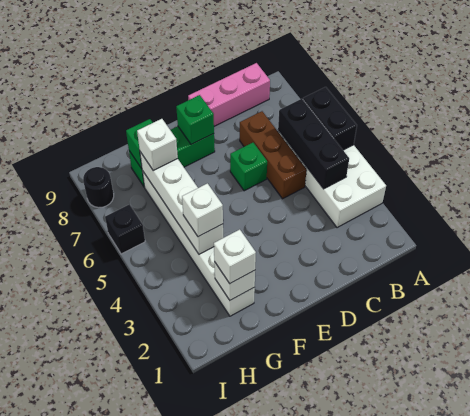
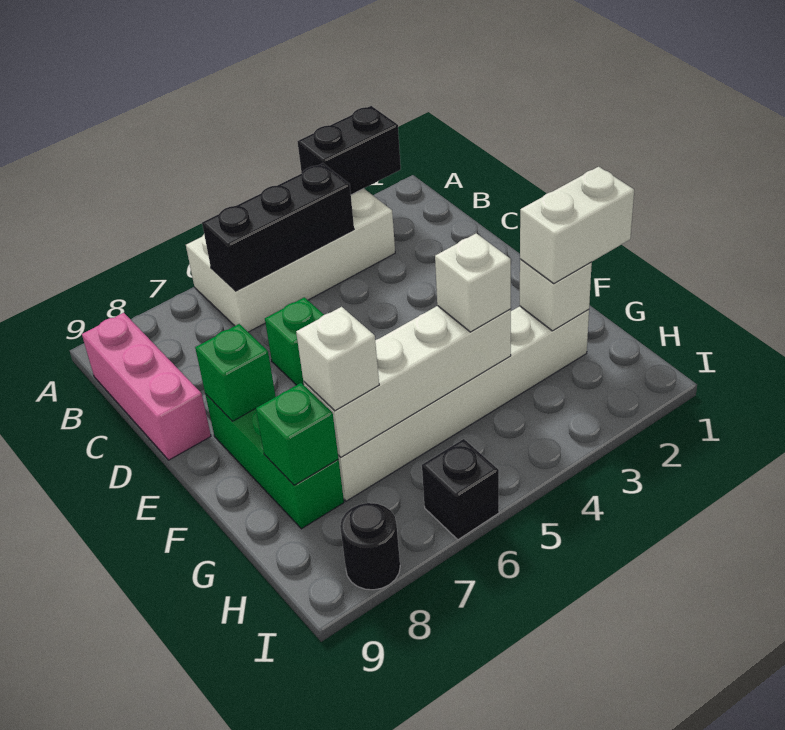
black 1x2 brick [303,87,357,150] -> black 1x2 brick moved to [297,106,401,195]
brown 1x3 brick [240,111,307,199] -> none
white 1x1 brick [214,229,256,283] -> white 1x2 brick [520,167,634,283]

